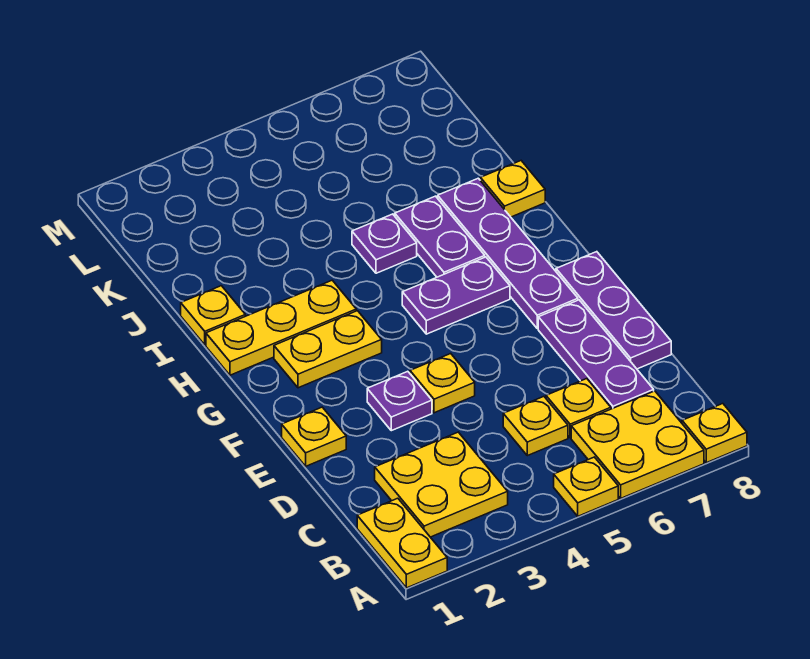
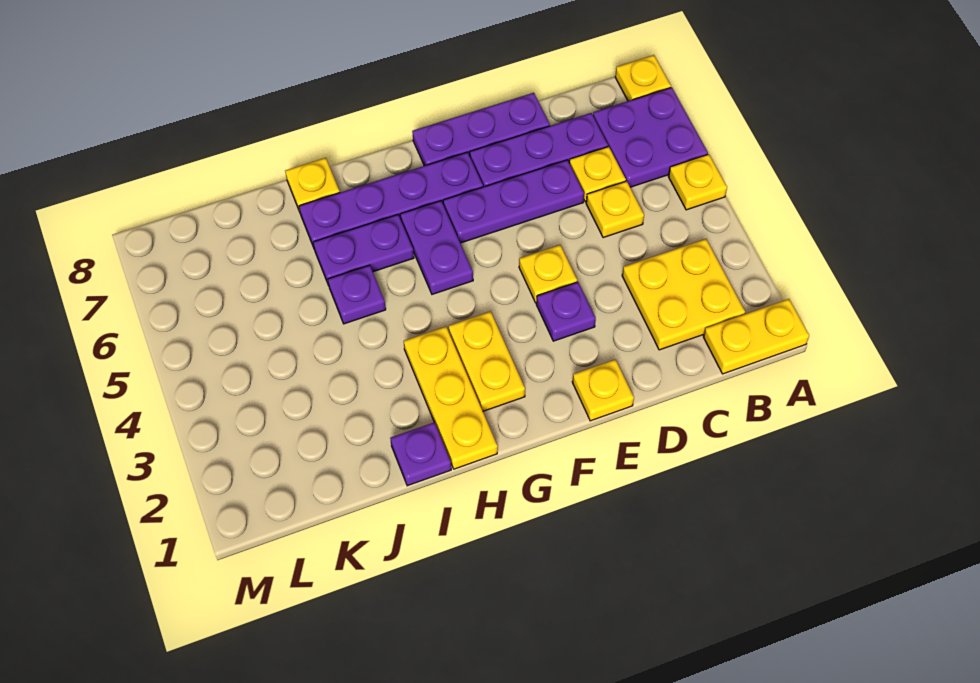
yellow 2x2 plate [571,391,704,498] -> purple 2x2 plate [593,87,708,187]
none -> purple 1x3 plate [443,160,584,243]
yellow 1x1 plate [181,286,245,345] -> purple 1x1 plate [390,422,451,486]

